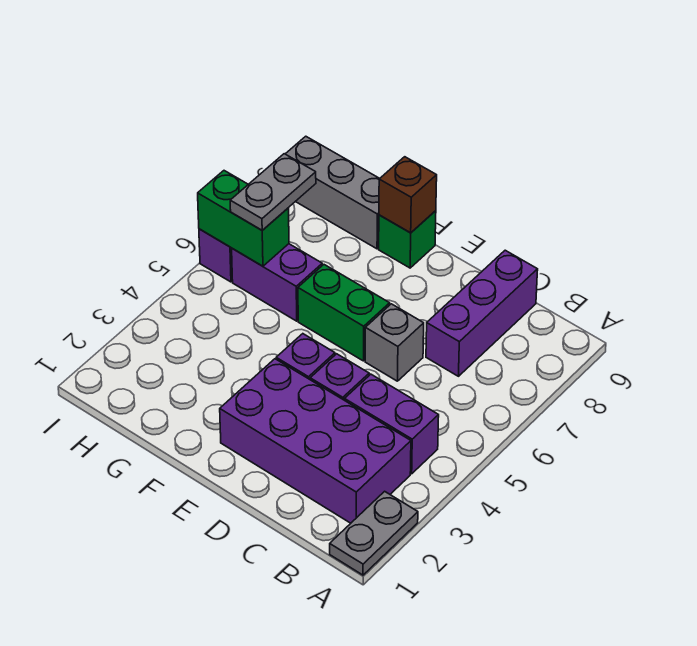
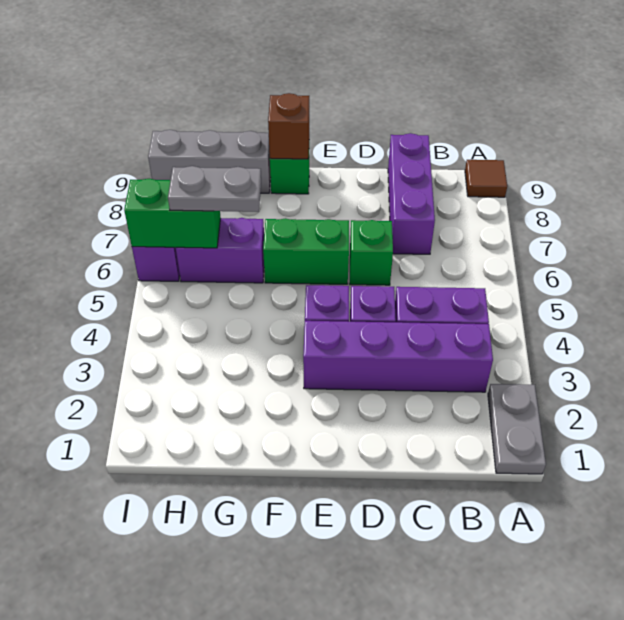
none -> brown 1x1 tile [465,160,507,197]
purple 2x4 brick [220,359,411,523] -> purple 1x4 brick [303,321,493,392]
grey 1x1 brick [365,304,424,381] -> green 1x1 brick [350,220,393,285]
grey 1x2 plate [230,154,316,230] -> grey 1x2 plate turned to [168,166,261,212]

